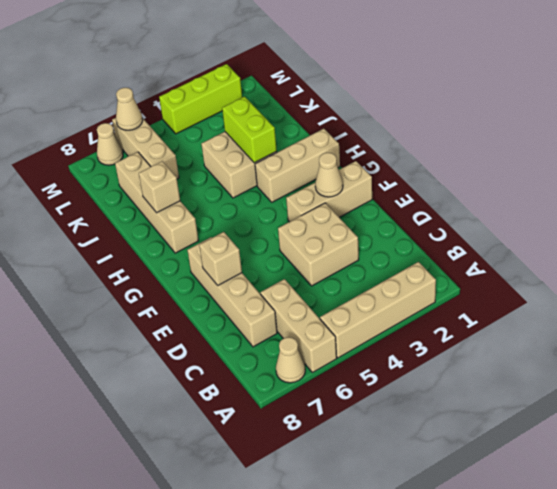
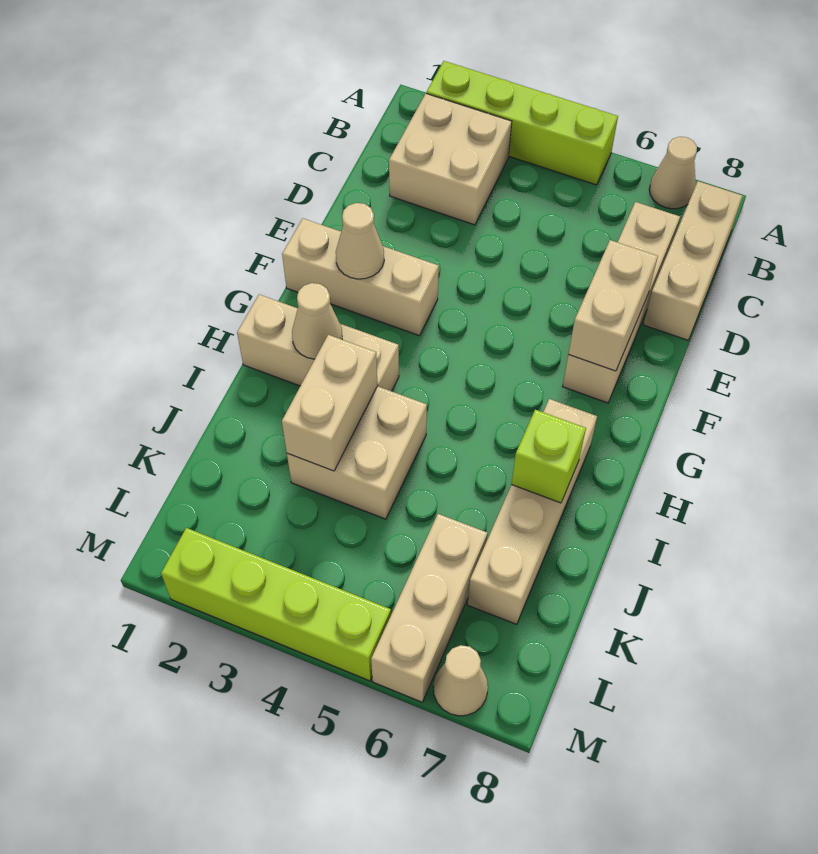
tan 1x4 brick [320,262,436,358] -> lime 1x4 brick [426,61,618,185]
tan 1x3 brick [260,279,337,373] -> tan 1x3 brick moved to [643,181,742,340]
tan 2x2 brick [278,203,359,286] -> tan 2x2 brick moved to [389,94,512,225]
tan 1x1 brick [199,232,242,285] -> tan 1x2 brick [568,240,658,371]
lime 1x2 brick [222,97,277,163] -> tan 1x2 brick [282,335,377,471]
tan 1x1 brick [139,161,180,213] -> lime 1x1 brick [511,410,586,503]
lime 1x3 brick [159,64,242,134] -> lime 1x4 brick [161,528,391,681]
tan 1x1 cone [116,88,143,130] -> tan 1x1 cone moved to [292,283,342,359]

